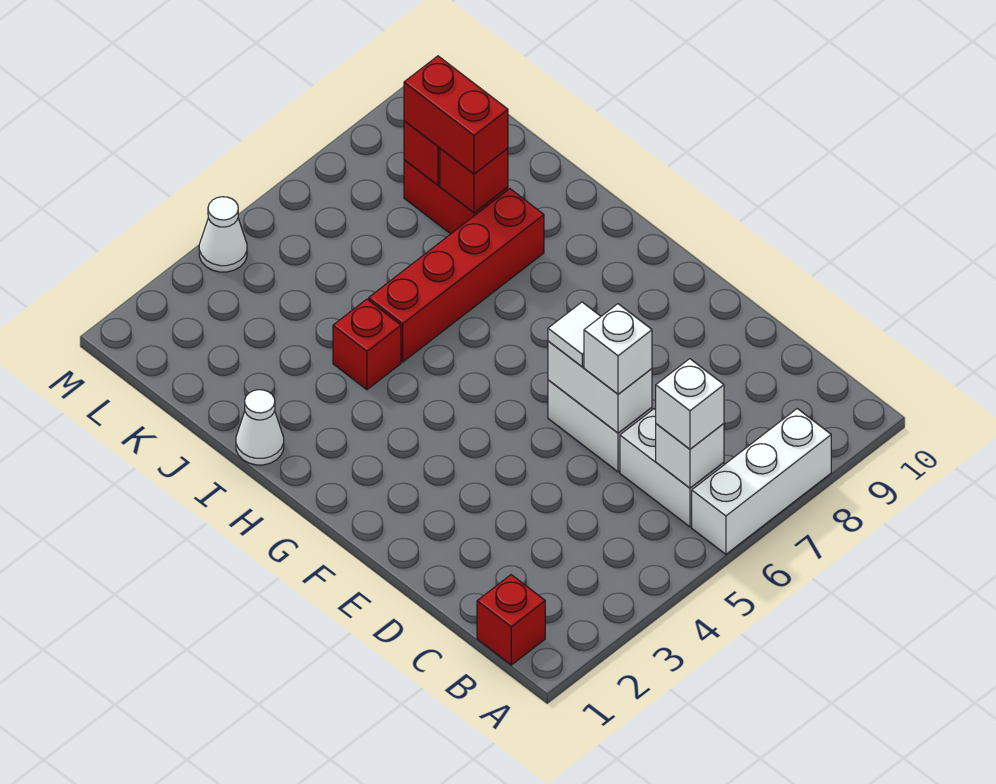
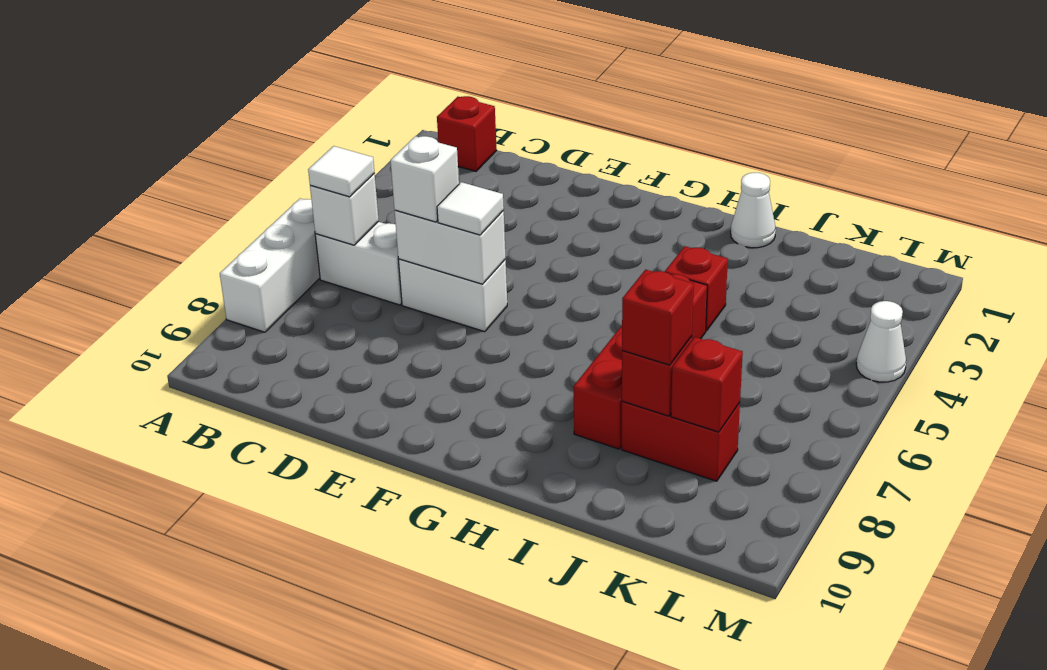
white 1x1 brick [656,359,724,449] -> white 1x1 tile [308,146,374,197]
red 1x2 brick [404,56,508,174] -> red 1x1 brick [622,270,694,365]

